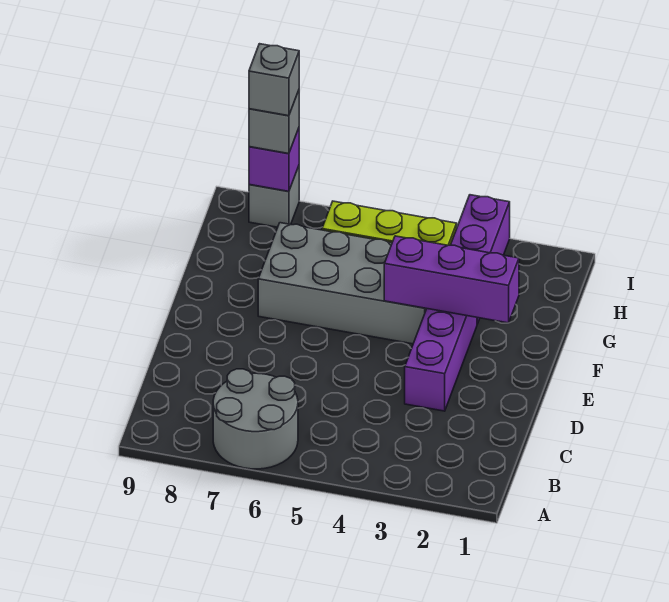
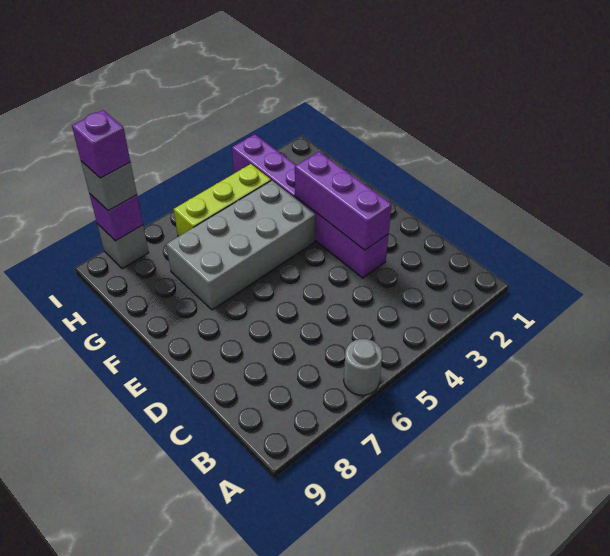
grey 2x2 round brick [213,369,298,469] -> grey 1x1 round brick [344,339,382,395]
purple 1x3 brick [384,236,519,323] -> purple 1x3 brick turned to [295,152,392,250]
grey 1x1 brick [249,44,299,116] -> purple 1x1 brick [72,110,130,178]

